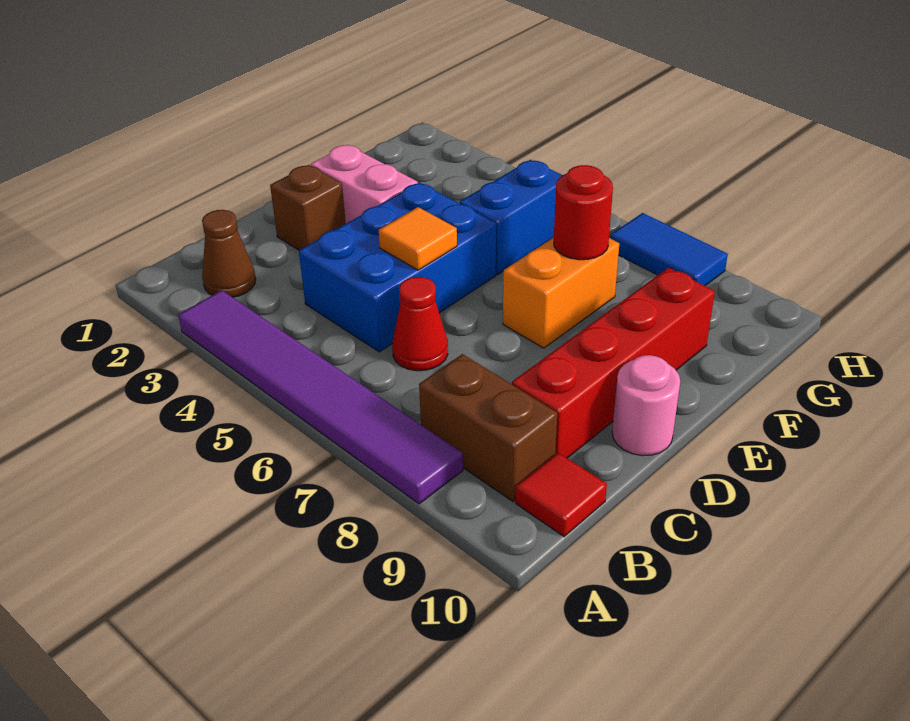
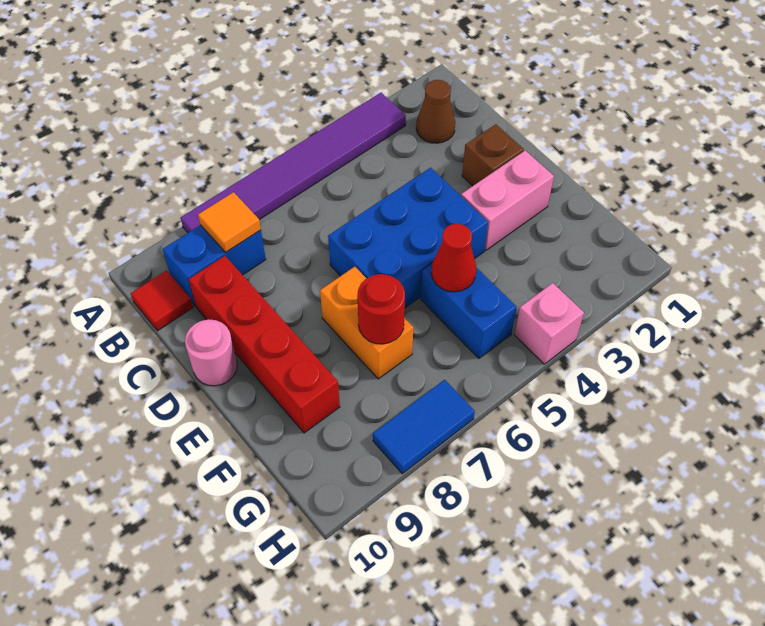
brown 1x2 brick [419,354,557,502] -> blue 1x2 brick [163,225,266,306]
blue 2x3 brick [299,182,496,352] -> blue 2x3 brick turned to [328,168,488,308]
red 1x1 cone [392,277,448,371] -> red 1x1 cone moved to [431,224,476,292]
orange 1x1 tile [379,207,457,270] -> orange 1x1 tile moved to [198,192,261,252]
none -> pink 1x1 brick [514,283,584,364]

